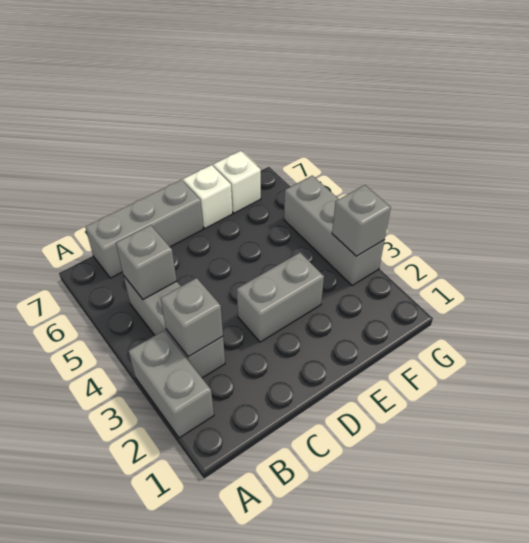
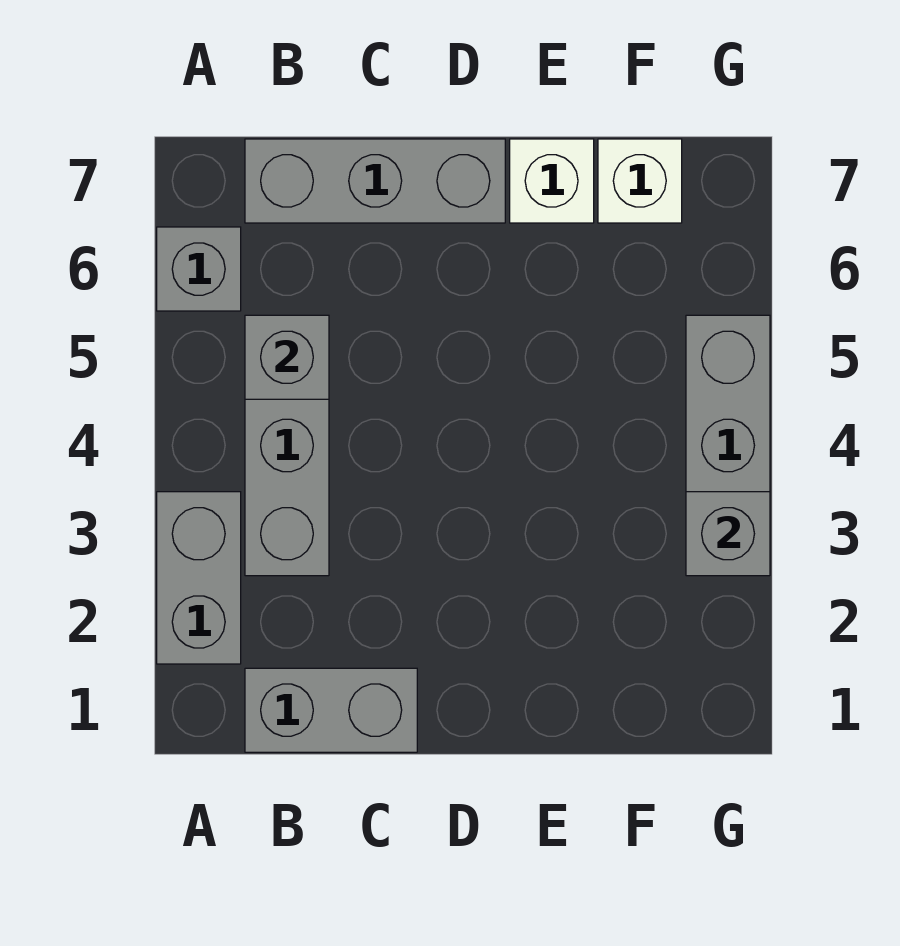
grey 1x1 brick [161,278,223,357] -> grey 1x1 brick moved to [157,227,241,311]
grey 1x2 brick [237,253,324,342] -> grey 1x2 brick moved to [245,668,417,752]

